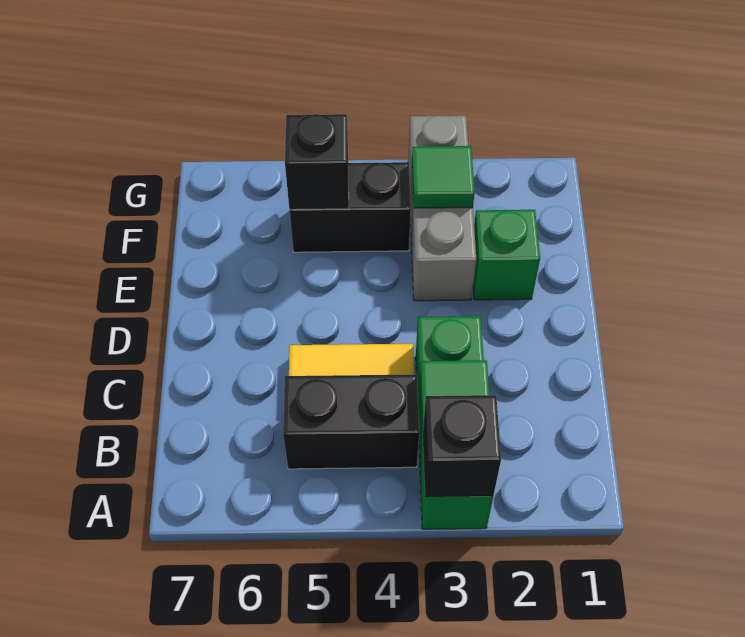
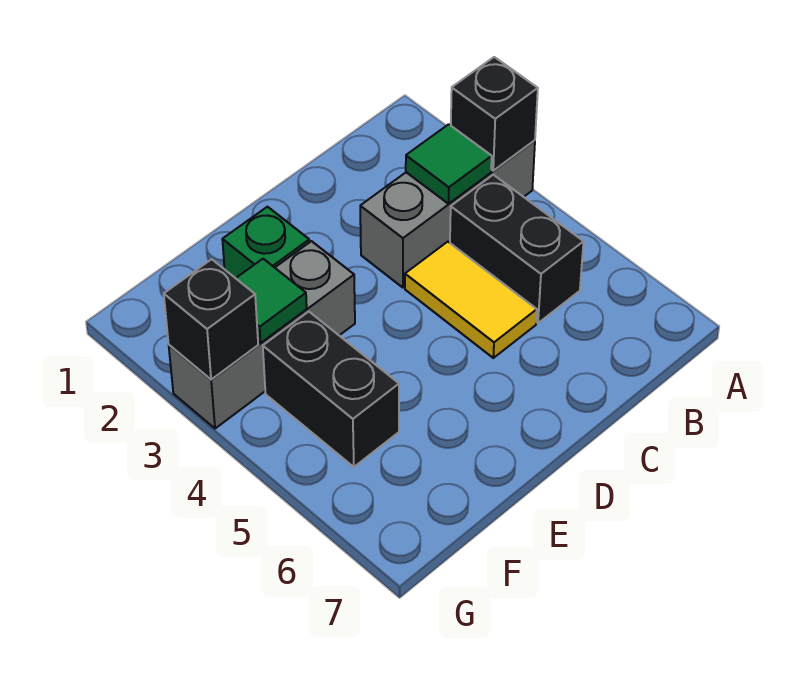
green 1x3 brick [416,316,493,529] -> grey 1x3 brick [360,140,535,287]
black 1x1 brick [285,114,349,210] -> black 1x1 brick moved to [164,259,258,380]

